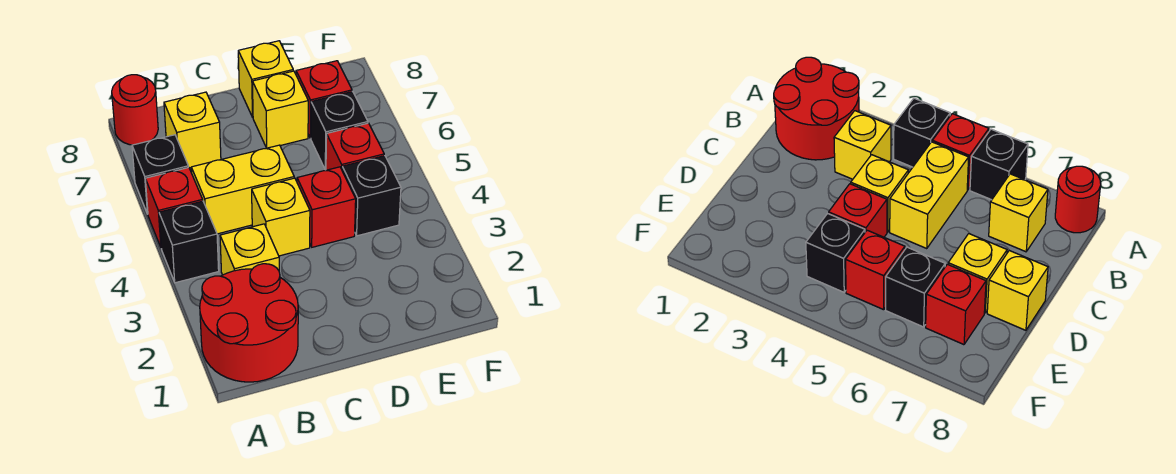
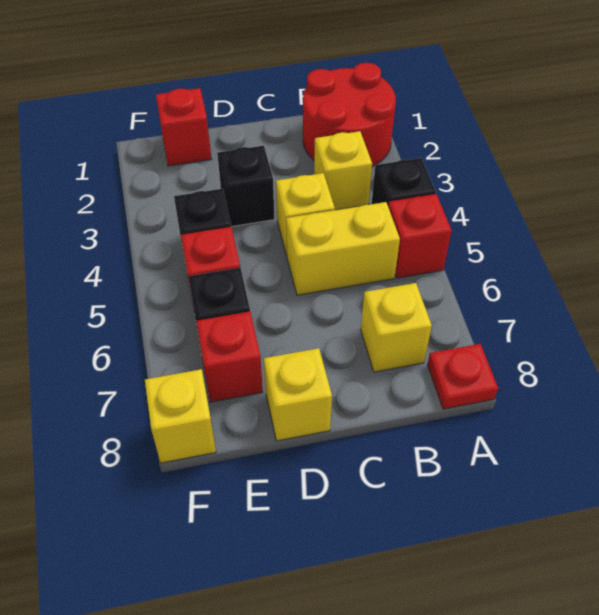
black 1x1 brick [132,135,188,214] -> black 1x1 brick moved to [217,146,274,227]
red 1x1 round brick [112,75,158,145] -> red 1x1 plate [427,344,498,409]
red 1x1 brick [297,167,356,247] -> red 1x1 brick moved to [156,88,211,166]
yellow 1x1 brick [252,71,308,148] -> yellow 1x1 brick moved to [145,369,216,463]

